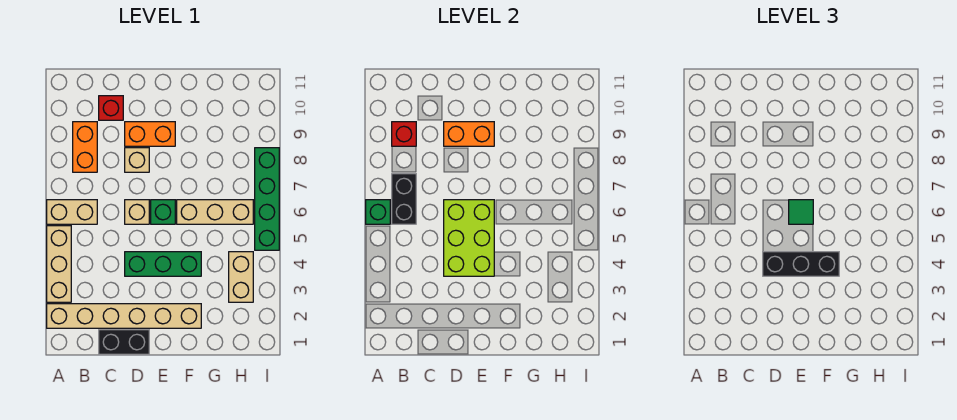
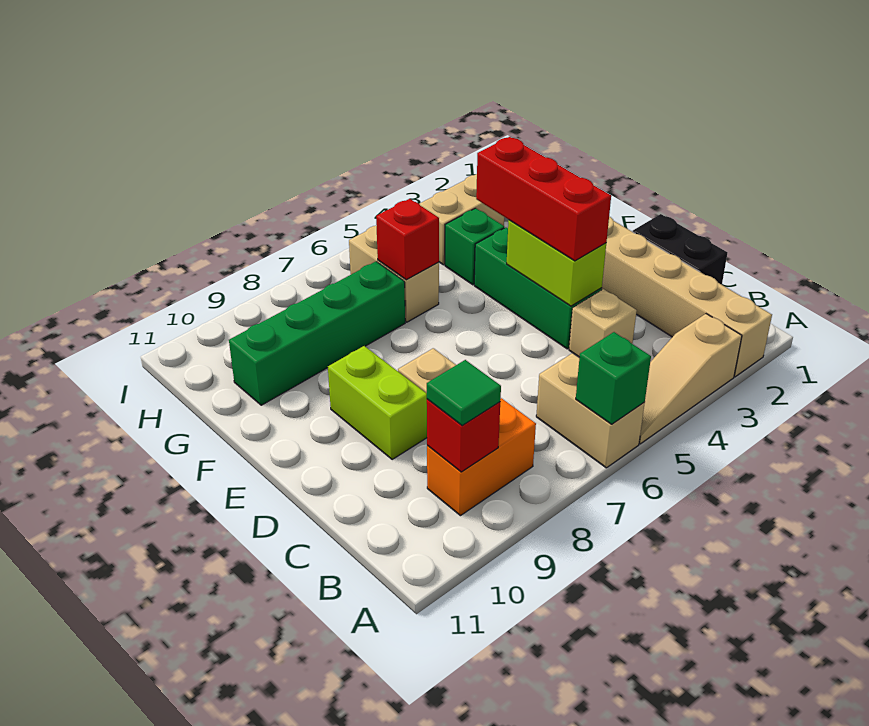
tan 1x3 brick [47,226,71,302] -> tan 1x3 slope [639,314,742,444]
black 1x2 brick [392,174,416,224] -> none
red 1x1 brick [99,96,123,120] -> red 1x1 brick moved to [376,199,439,280]
lime 2x3 brick [444,200,494,276] -> lime 1x2 brick [507,220,606,306]
black 1x3 brick [763,252,839,276] -> red 1x3 brick [476,137,611,261]
tan 1x1 brick [125,200,149,224] -> tan 1x1 brick moved to [569,289,637,357]
orange 1x2 brick [125,122,175,146] -> lime 1x2 brick [328,346,427,459]
orange 1x2 brick [444,122,494,146] -> none
green 1x1 brick [151,200,175,224] -> green 1x1 brick moved to [445,208,504,285]
green 1x1 tile [789,200,813,224] -> green 1x1 tile moved to [427,360,501,426]
tan 1x3 brick [177,200,253,224] -> tan 1x2 brick [349,226,439,322]
green 1x4 brick [255,148,279,250] -> green 1x4 brick moved to [229,262,405,405]

